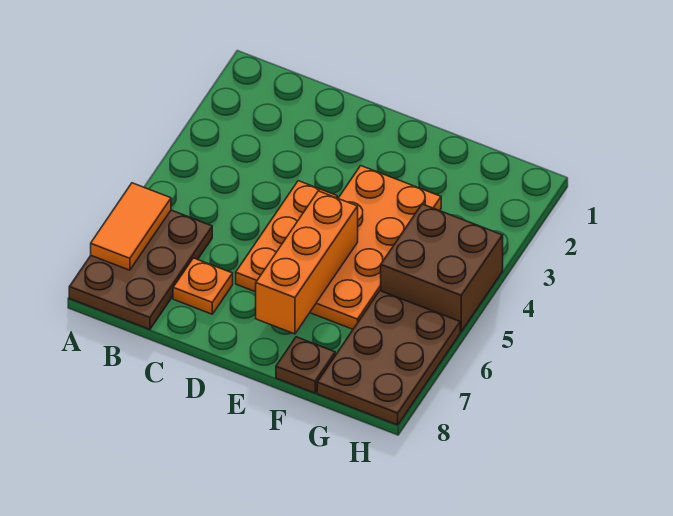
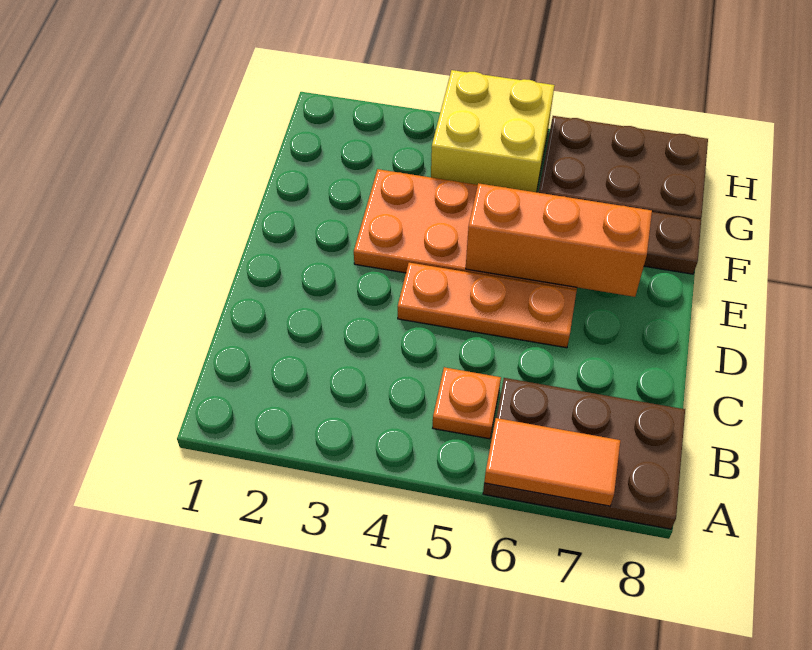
orange 1x1 plate [173,258,233,314] -> orange 1x1 plate moved to [433,367,501,439]
brown 2x2 brick [381,204,503,332] -> yellow 2x2 brick [431,70,555,192]

